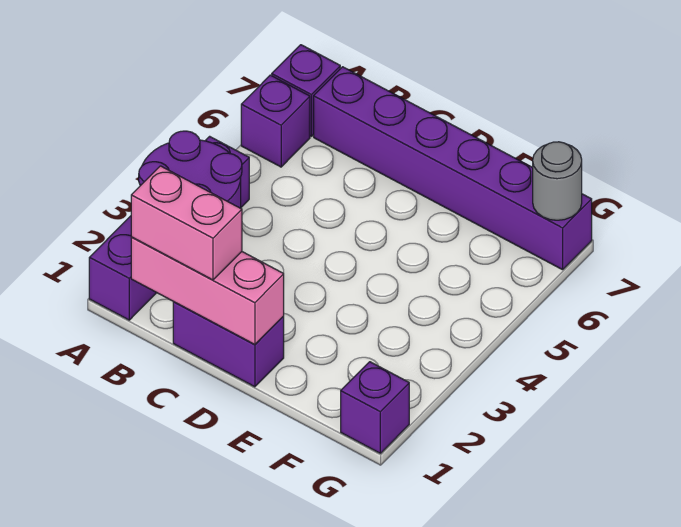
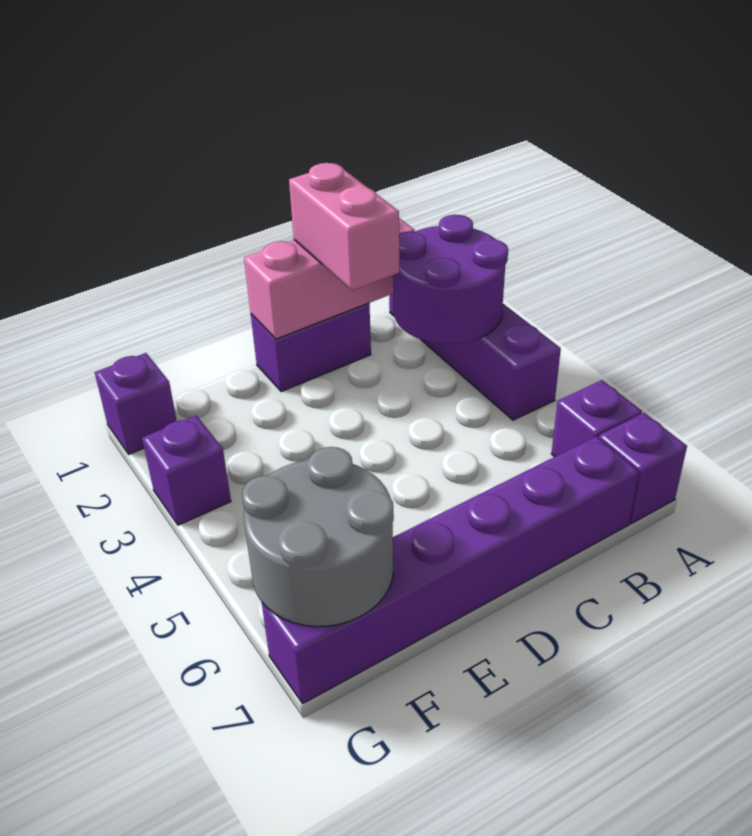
pink 1x2 brick [131,166,242,280] -> pink 1x2 brick turned to [289,163,399,291]
none -> purple 1x1 brick [142,416,231,525]
grey 1x1 round brick [533,142,582,220] -> grey 2x2 round brick [242,447,394,627]

